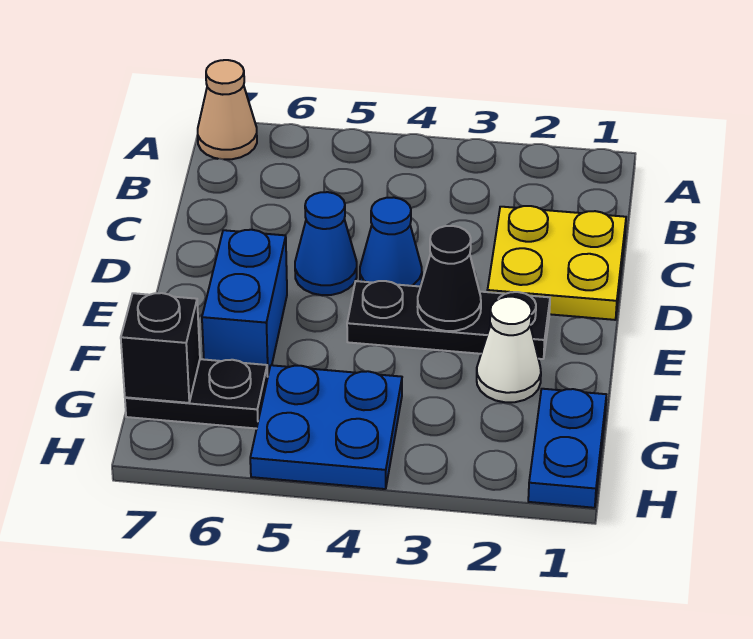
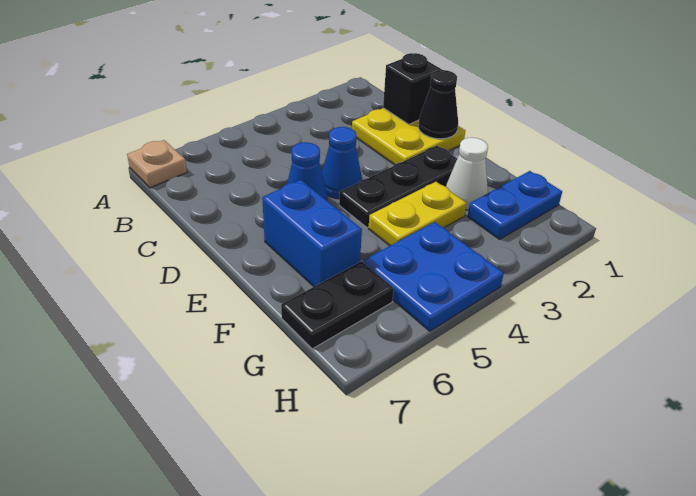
tan 1x1 cone [198,60,257,159] -> tan 1x1 plate [127,140,187,188]
black 1x1 cone [418,226,481,331] -> black 1x1 cone moved to [418,70,458,139]
none -> yellow 1x2 plate [368,182,467,246]
blue 1x2 plate [528,389,606,508] -> blue 1x2 plate turned to [468,171,562,239]
black 1x1 brick [121,293,200,403] -> black 1x1 brick moved to [383,53,442,124]

